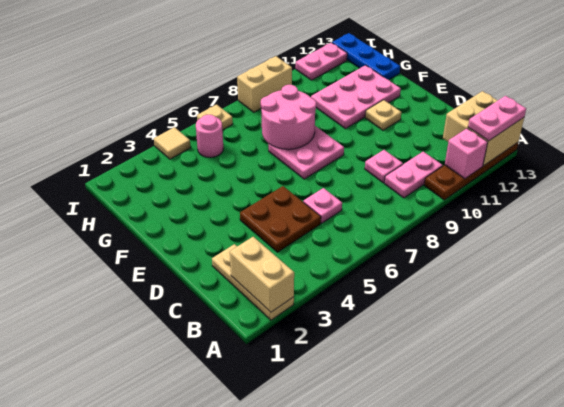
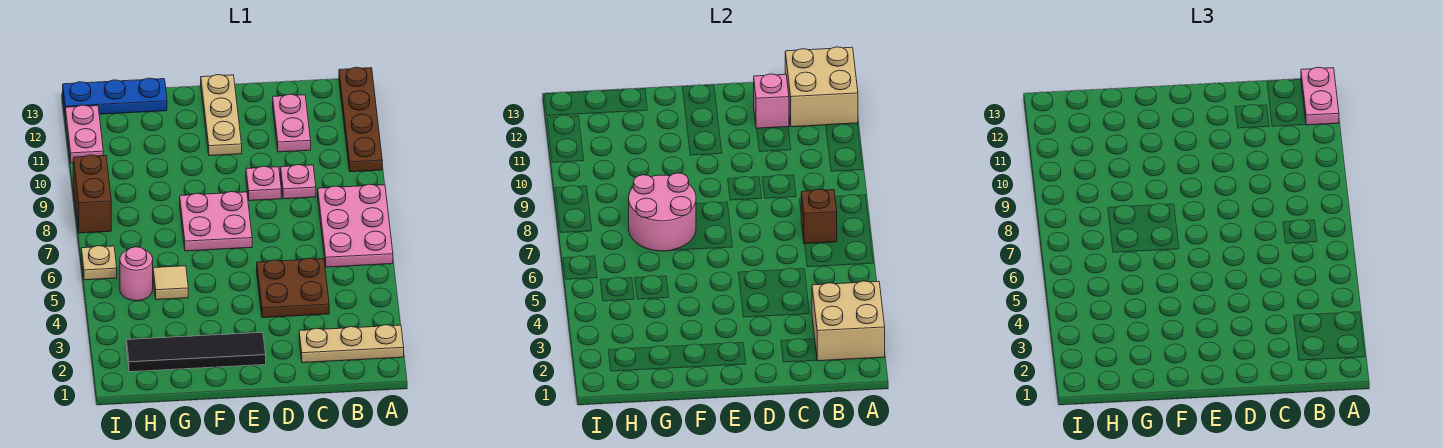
tan 1x2 brick [230,237,294,312] -> tan 2x2 brick [812,281,885,361]
pink 1x1 brick [445,128,488,179] -> pink 1x1 brick moved to [754,74,789,129]
none -> brown 1x1 brick [801,189,837,244]
pink 1x2 plate [384,152,443,198] -> pink 1x2 plate moved to [273,94,311,152]
pink 1x1 plate [303,188,342,223] -> pink 1x1 plate moved to [246,166,281,201]
none -> black 1x4 tile [127,332,266,372]
tan 1x1 plate [365,100,402,130] -> tan 1x3 plate [201,75,242,156]
pink 2x3 plate [311,65,401,129] -> pink 2x3 plate moved to [318,184,393,267]
tan 1x1 tile [154,127,191,159] -> tan 1x1 tile moved to [153,266,188,300]
tan 1x2 brick [237,56,292,112] -> brown 1x2 brick [73,155,111,233]

